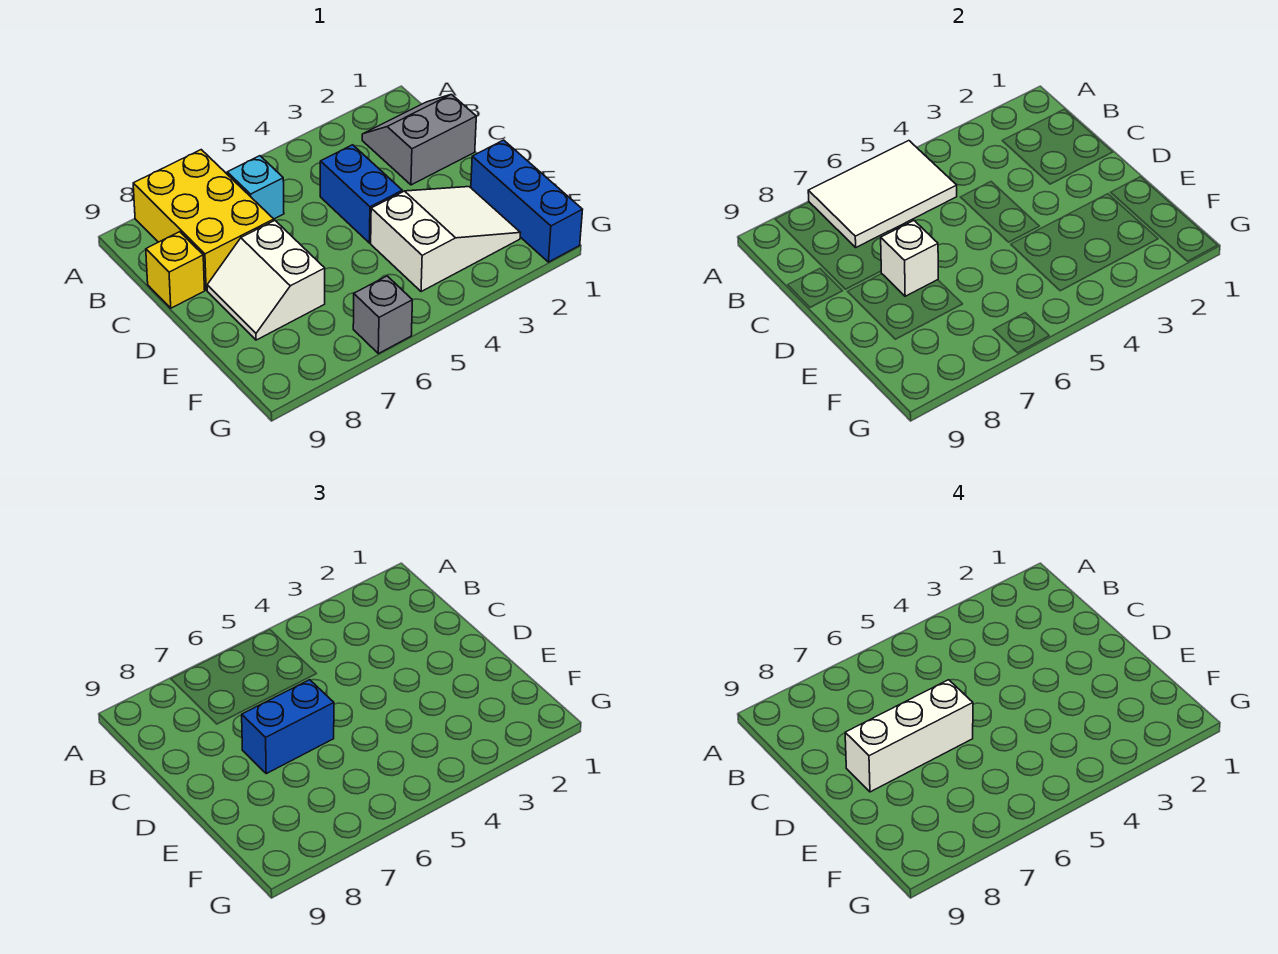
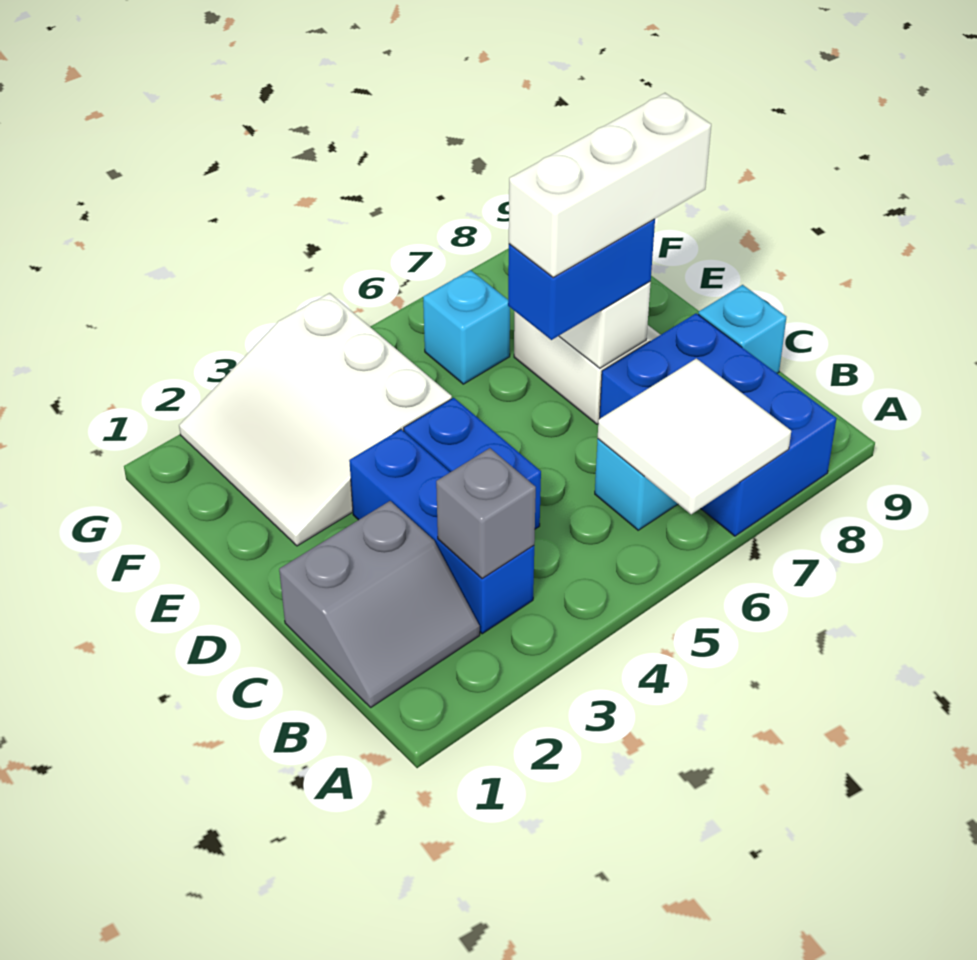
white 2x3 tile [808,141,957,247] -> white 2x2 tile [598,358,791,514]
yellow 2x3 brick [133,150,274,290] -> blue 2x3 brick [600,313,837,536]
yellow 1x1 brick [146,232,205,308] -> cyan 1x1 brick [698,285,786,373]
blue 1x3 brick [471,140,583,262] -> blue 1x3 brick moved to [349,429,534,634]
white 2x3 slope [371,187,520,292] -> white 3x3 slope [179,293,452,546]
none -> cyan 1x1 brick [423,270,510,384]
grey 1x1 brick [353,276,412,354] -> grey 1x1 brick moved to [436,448,536,579]

